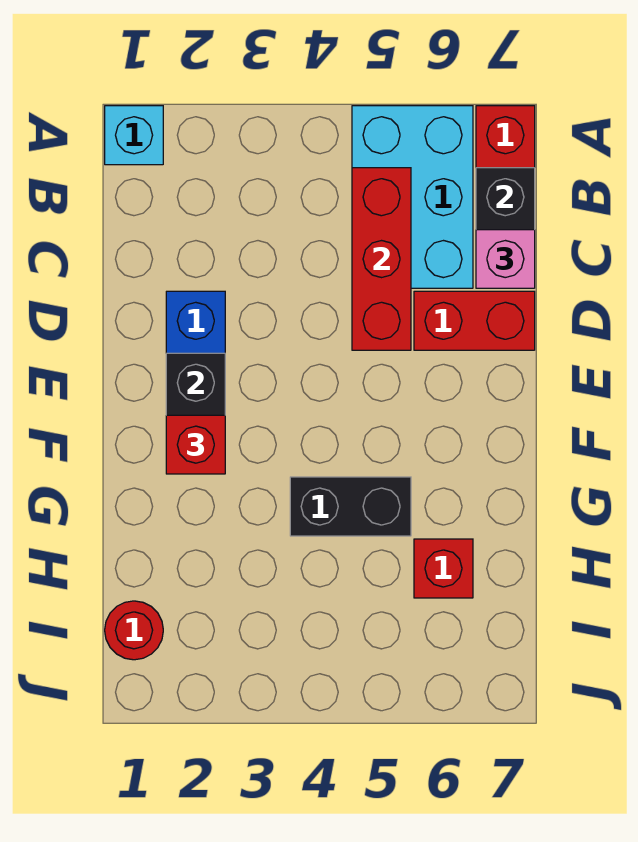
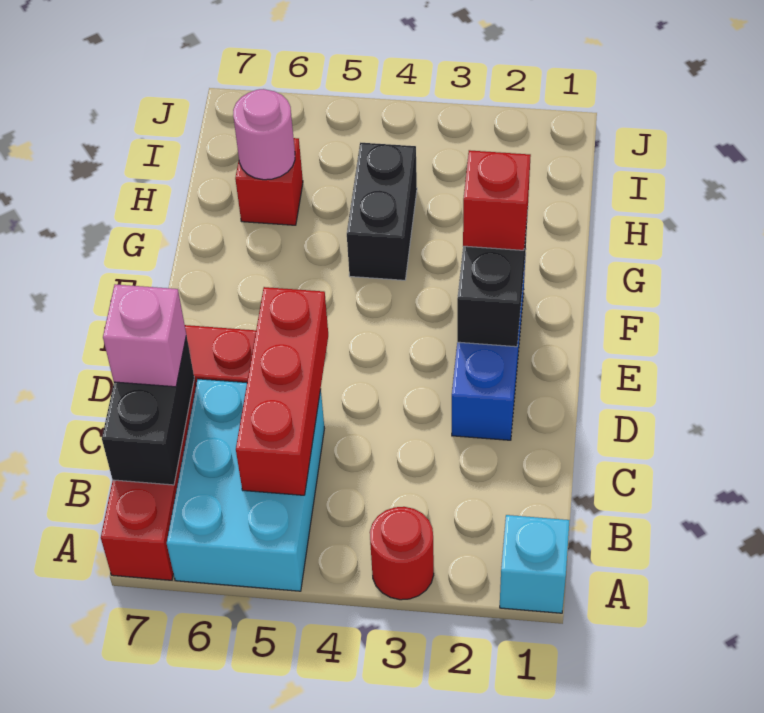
black 1x2 brick [290,477,411,536] -> black 1x2 brick turned to [347,143,417,280]
none -> pink 1x1 round brick [233,89,295,180]
red 1x1 round brick [105,601,163,660] -> red 1x1 round brick moved to [370,507,434,600]

